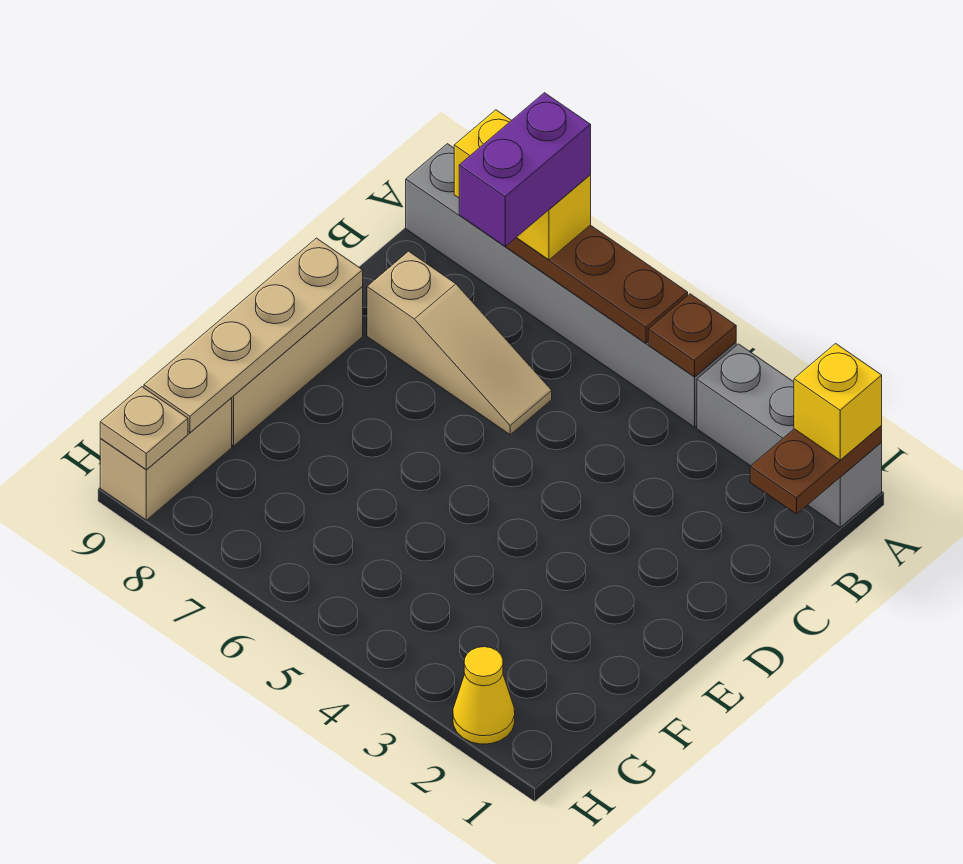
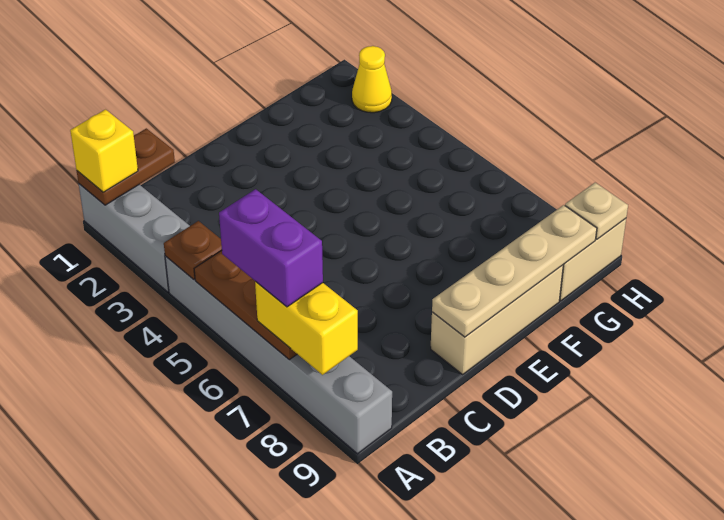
purple 1x2 brick [459,93,591,247] -> purple 1x2 brick turned to [219,189,323,307]
tan 1x3 slope [367,251,552,435] -> none

